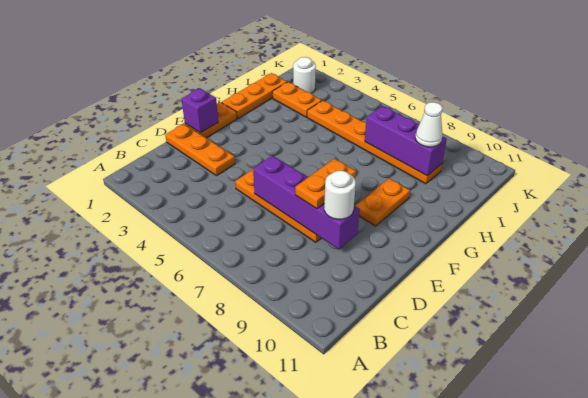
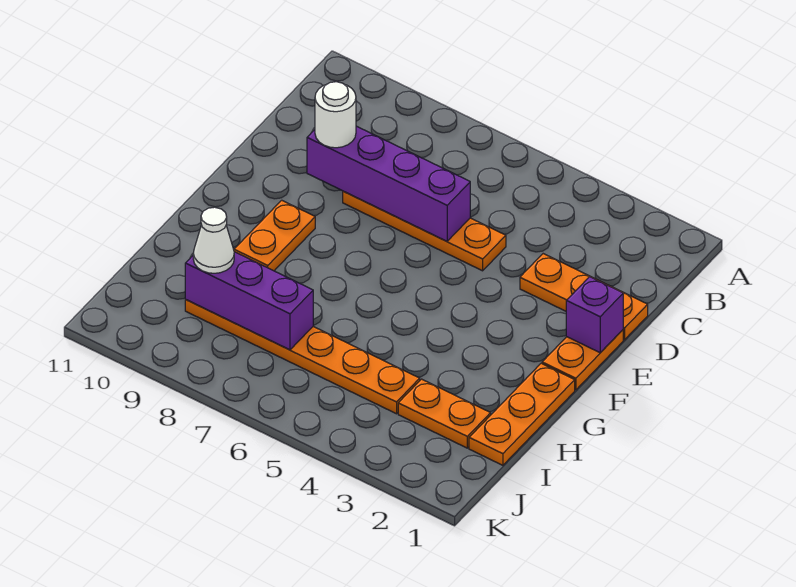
orange 1x2 plate [295,159,356,209] -> none
white 1x1 round brick [293,57,316,93] -> none

